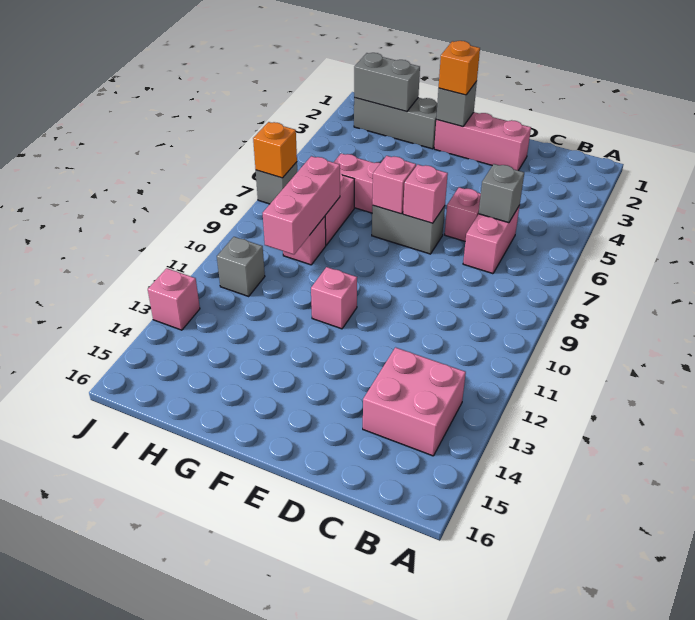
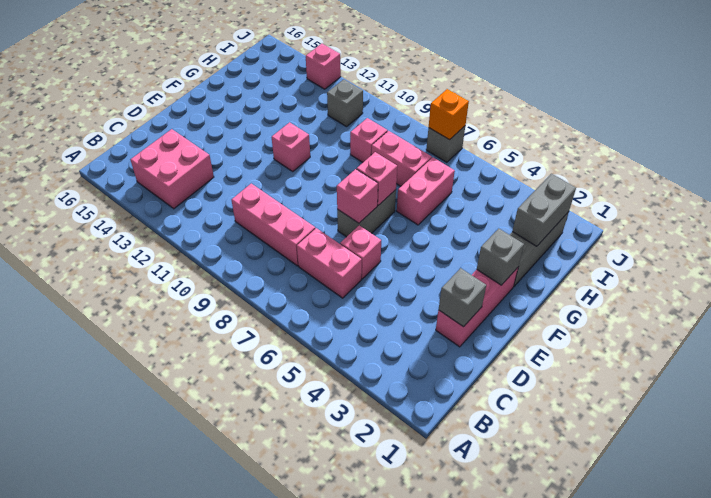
grey 1x1 brick [479,164,524,223] -> grey 1x1 brick moved to [439,268,486,327]
orange 1x1 brick [439,41,480,95] -> none
pink 1x3 brick [263,156,340,254] -> pink 1x3 brick moved to [231,184,315,266]

